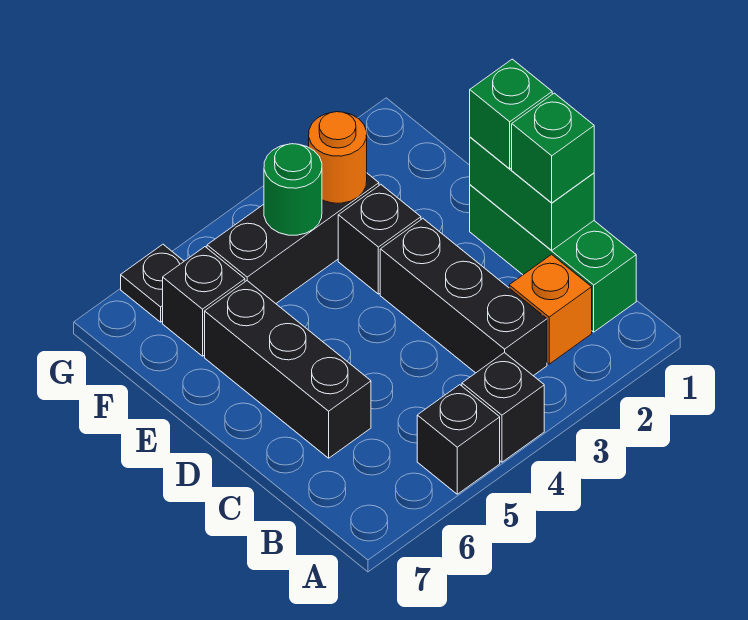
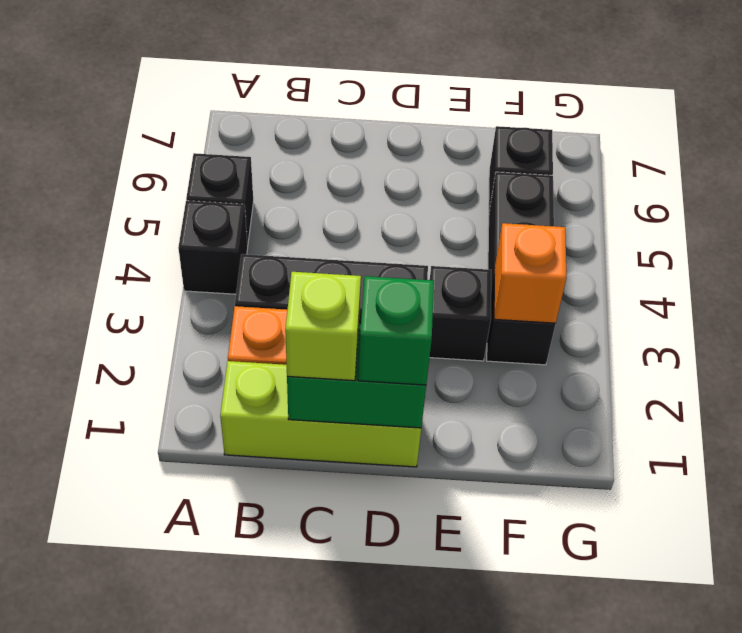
green 1x3 brick [470,185,636,332] -> lime 1x3 brick [220,361,421,467]
green 1x1 brick [512,93,594,203] -> lime 1x1 brick [285,272,361,381]
black 1x3 brick [205,281,371,458] -> none
orange 1x1 round brick [309,112,367,203] -> orange 1x1 brick [494,223,567,324]
green 1x1 round brick [264,144,322,235] -> none
black 1x1 plate [121,244,184,322] -> none

